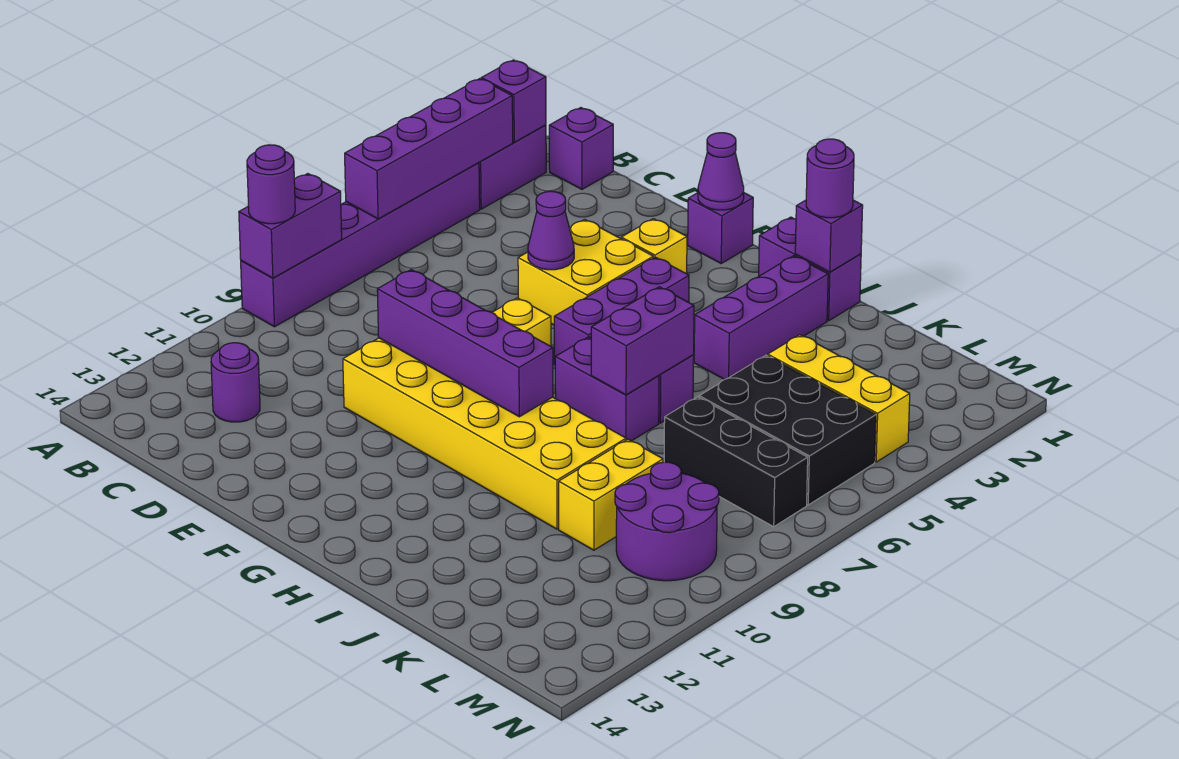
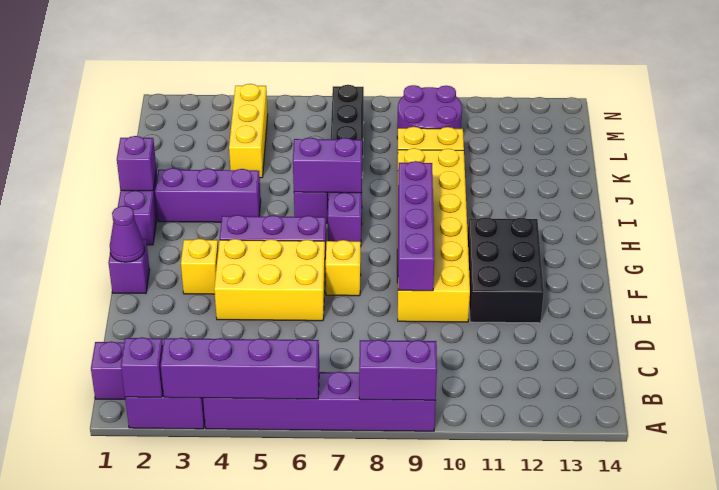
purple 1x1 round brick [247,145,295,224] -> none
purple 1x1 round brick [211,343,260,422] -> none
yellow 2x2 brick [518,219,653,325] -> yellow 2x3 brick [214,239,325,321]
purple 1x1 cone [528,191,574,270] -> none
purple 1x1 round brick [806,139,854,218] -> none
black 2x3 brick [699,355,876,505] -> black 2x3 brick moved to [468,217,544,323]

